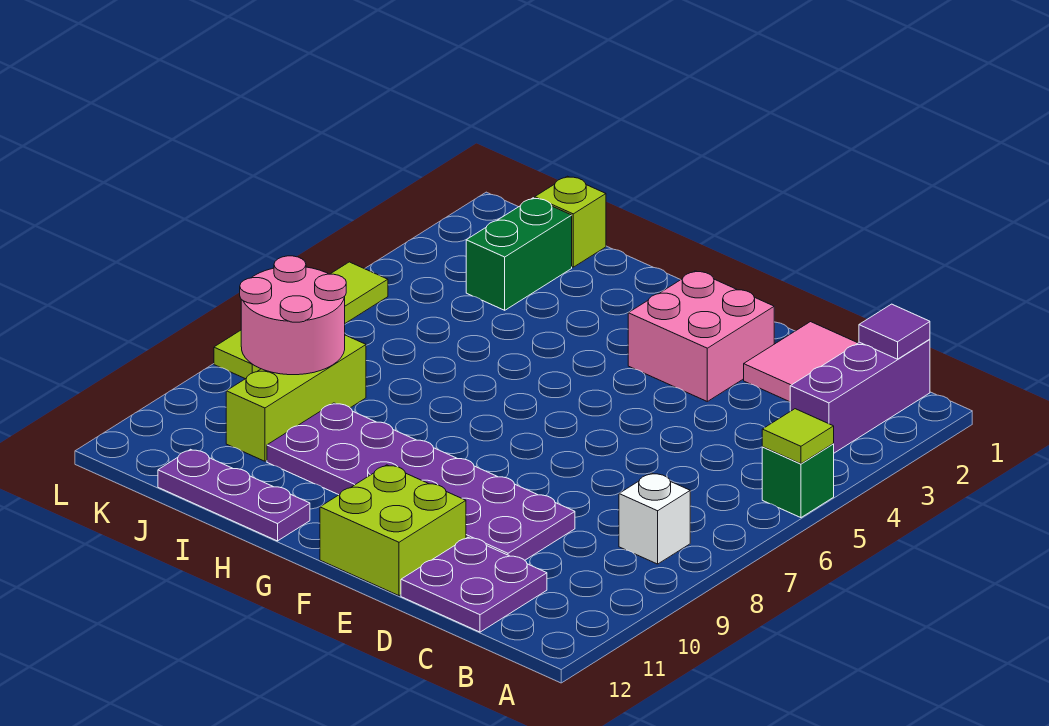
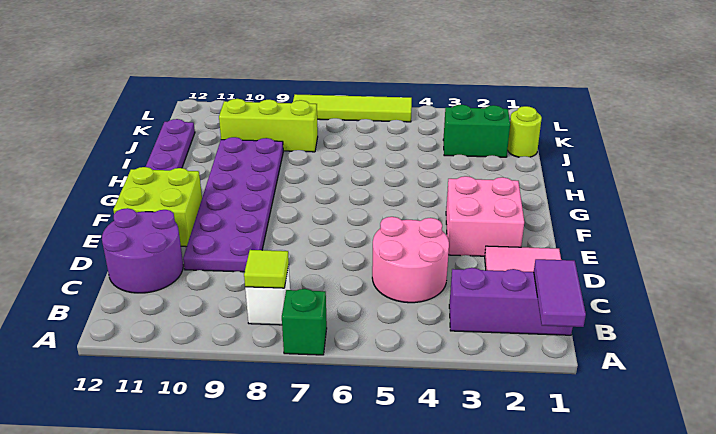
green 1x1 brick [762,444,834,518] -> green 1x1 brick moved to [282,289,327,355]
lime 1x1 tile [762,409,834,464] -> lime 1x1 tile moved to [244,250,289,288]
purple 1x1 tile [859,304,930,359] -> purple 1x2 tile [534,259,586,327]
purple 2x2 plate [401,537,547,632] -> purple 2x2 round brick [102,208,183,293]
lime 1x1 brick [535,176,606,267] -> lime 1x1 round brick [508,106,542,157]
pink 2x2 round brick [240,256,346,375] -> pink 2x2 round brick moved to [372,217,449,303]

